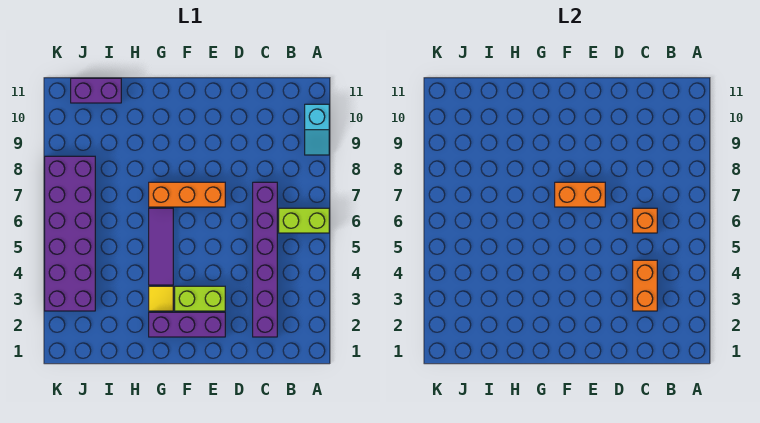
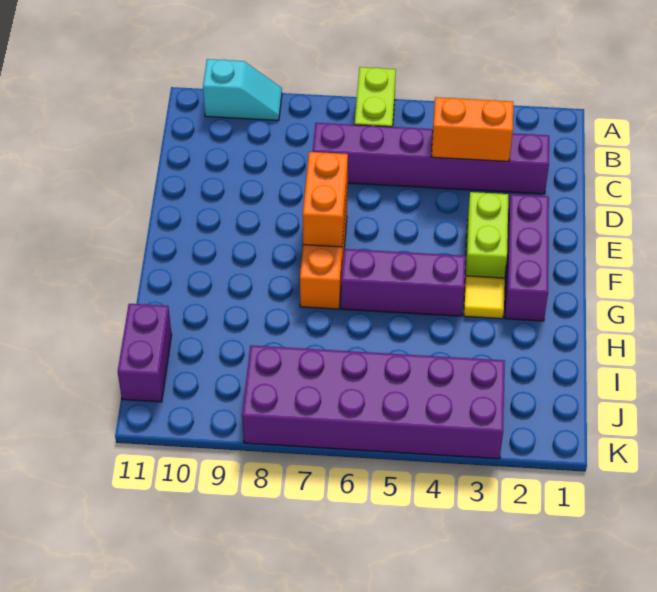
orange 1x1 brick [633,208,657,233] -> none
purple 1x3 tile [149,208,173,285] -> purple 1x3 brick [341,249,466,316]

